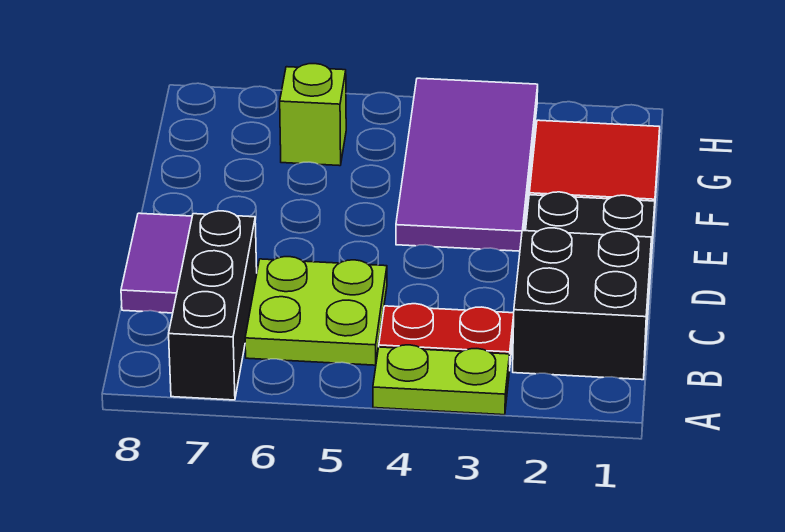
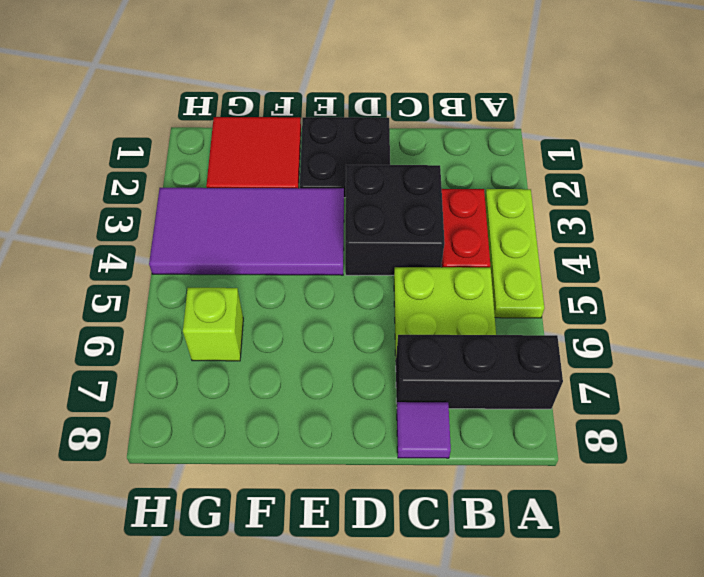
lime 1x2 plate [373,345,510,415] -> lime 1x3 plate [485,189,544,318]
black 2x2 brick [513,228,652,380] -> black 2x2 brick moved to [345,165,445,275]
purple 1x2 tile [121,213,192,313] -> purple 1x1 tile [397,402,451,458]

